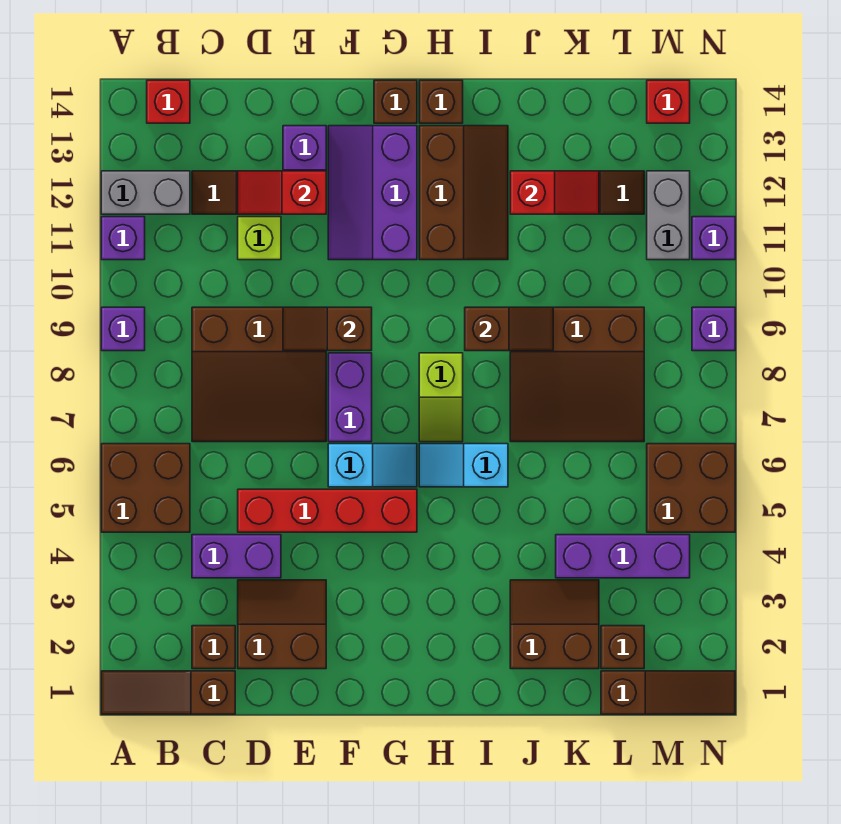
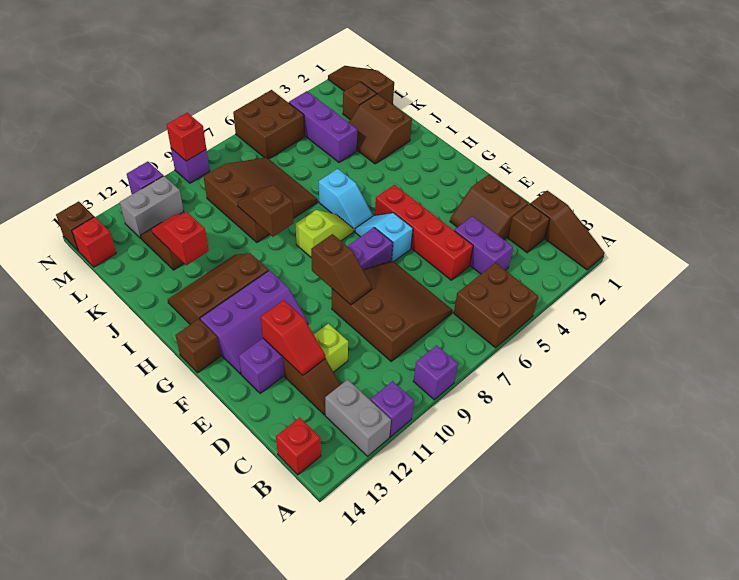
brown 1x1 brick [419,80,463,123] -> brown 1x1 brick moved to [56,201,94,251]
none -> red 1x1 brick [167,113,206,161]

